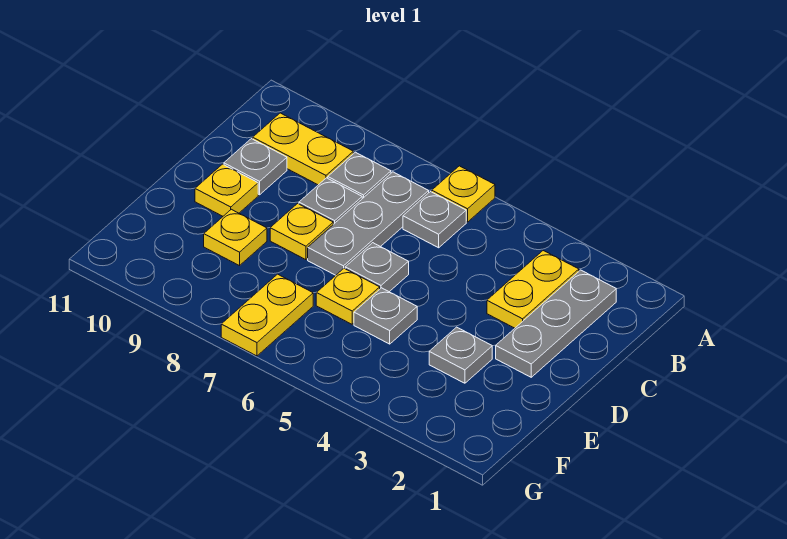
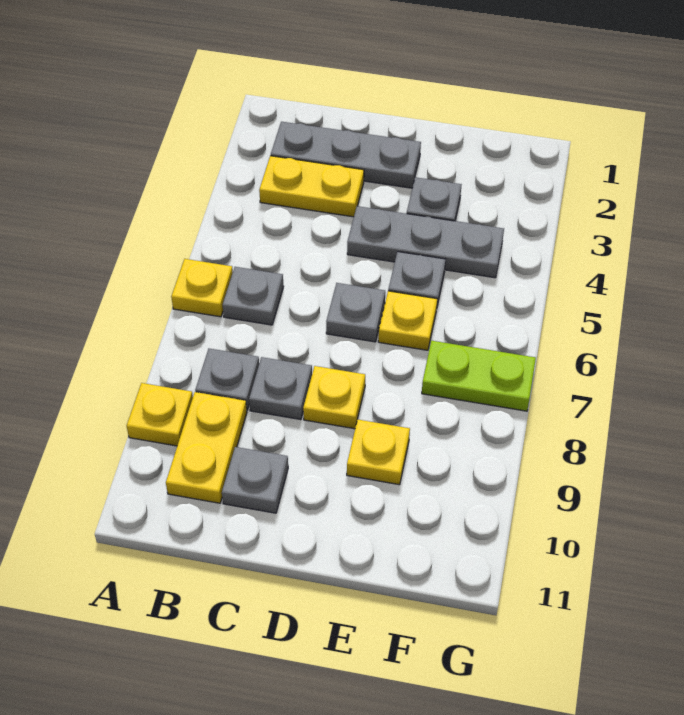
grey 1x3 plate [308,172,429,275] -> grey 1x3 plate moved to [347,206,504,278]
yellow 1x1 plate [195,164,258,216] -> yellow 1x1 plate moved to [127,383,193,446]
yellow 1x2 plate [221,274,313,356] -> lime 1x2 plate [422,341,536,411]

